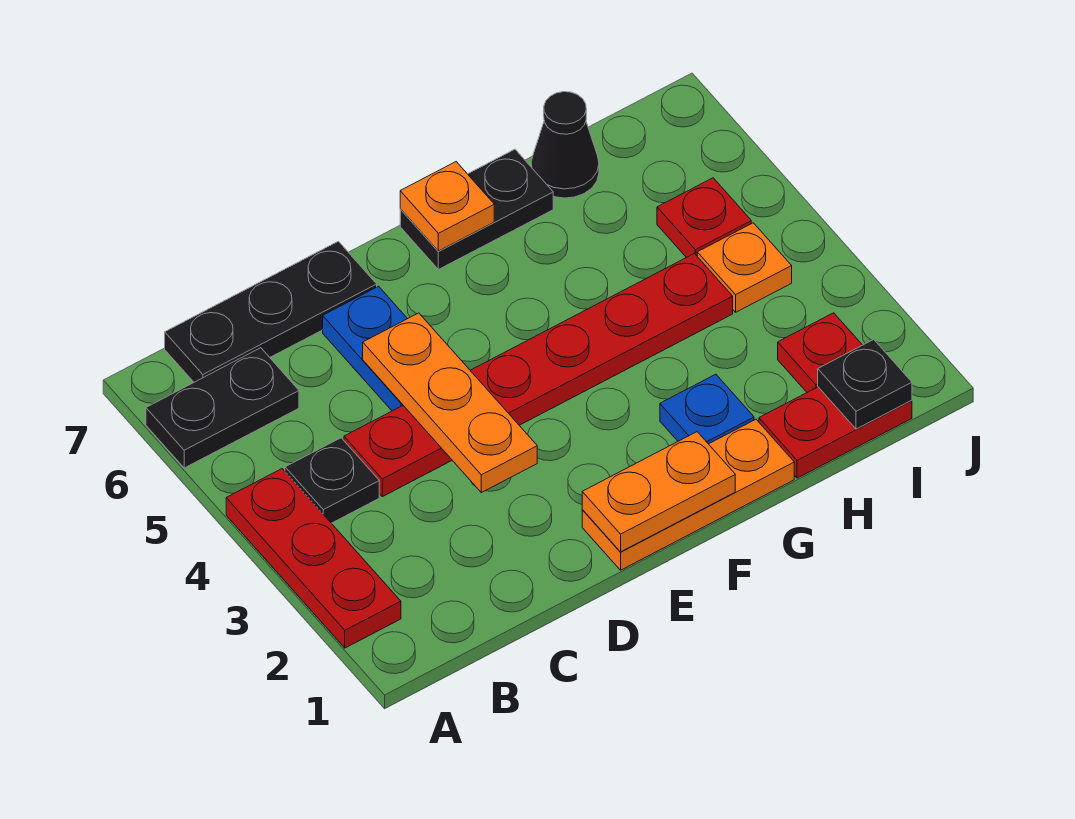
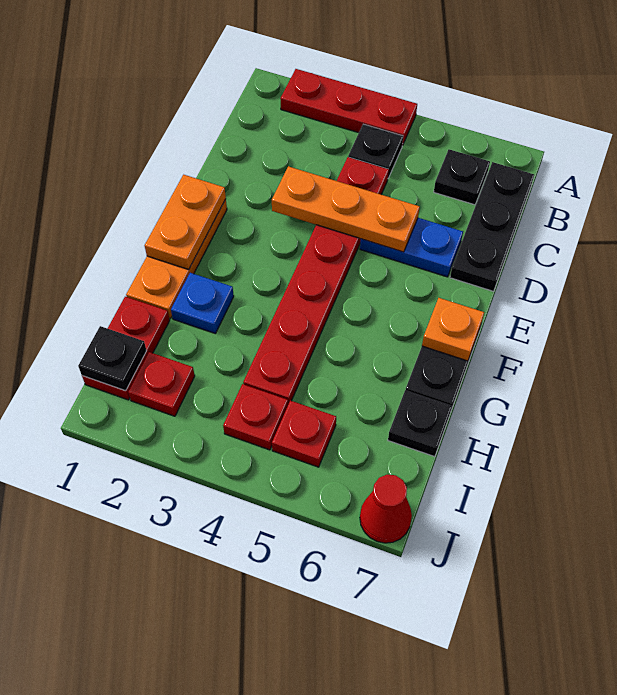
black 1x2 plate [146,348,299,468] -> black 1x1 plate [434,149,490,205]
black 1x1 cone [531,92,599,198] -> black 1x1 plate [388,390,452,457]
orange 1x1 plate [697,223,792,312] -> red 1x1 plate [223,384,288,450]
none -> red 1x1 cone [360,475,412,543]

